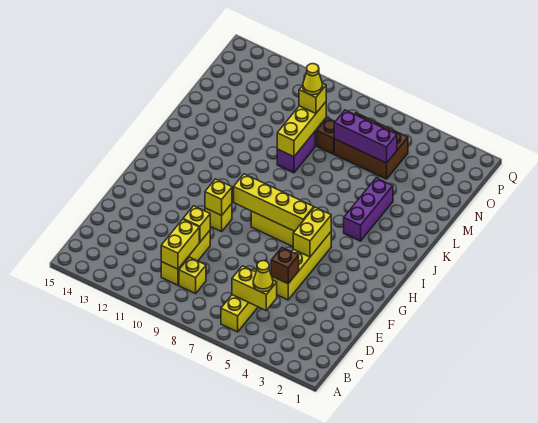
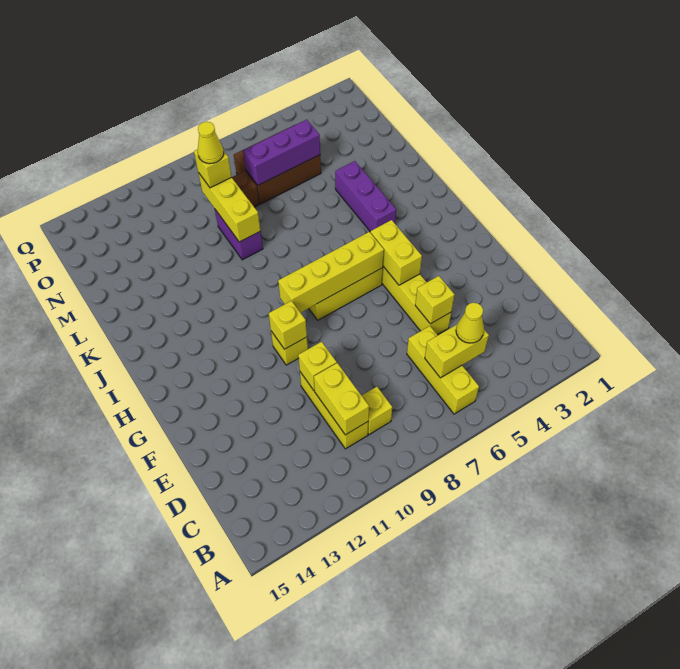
brown 1x1 brick [271,248,299,284] -> yellow 1x1 brick [415,276,454,324]

